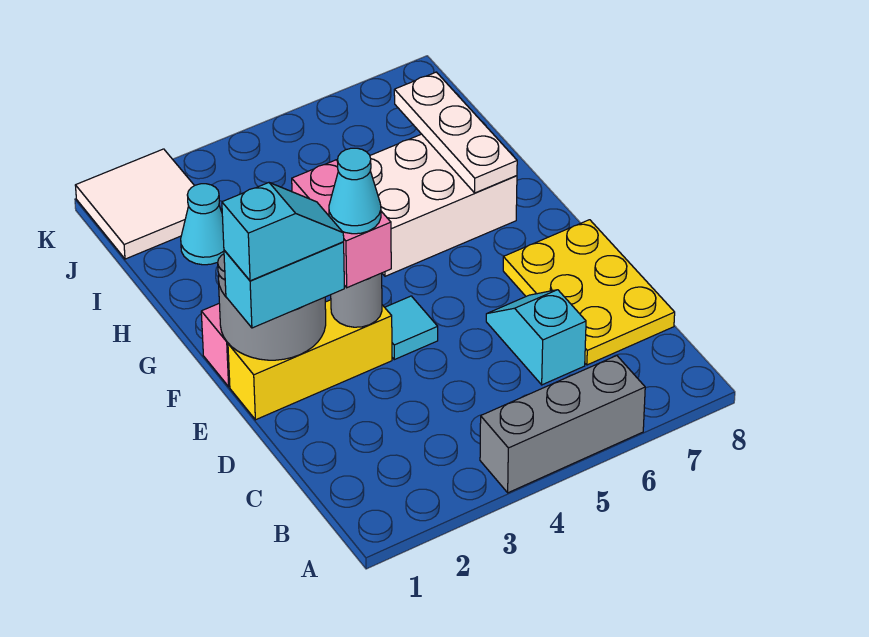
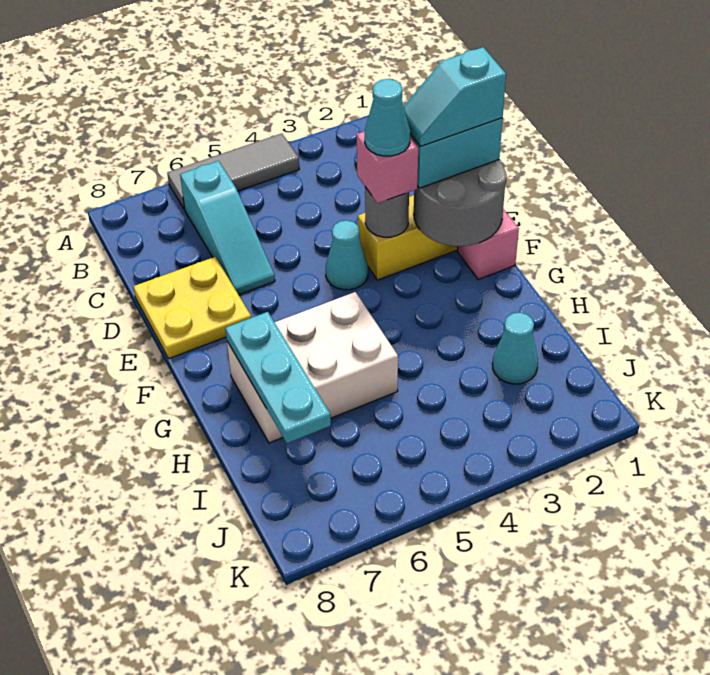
grey 1x3 brick [480,356,645,493] -> grey 1x3 tile [167,133,299,210]
cyan 1x2 slope [486,290,586,385] -> cyan 1x3 slope [180,161,275,295]
yellow 2x3 plate [503,220,675,365] -> yellow 2x2 plate [133,257,251,359]
pink 1x2 brick [292,160,391,288] -> pink 1x1 brick [357,131,418,203]
cyan 1x1 tile [385,296,438,360] -> cyan 1x1 cone [326,220,368,290]
white 1x3 plate [394,72,517,193] -> cyan 1x3 plate [225,312,331,443]
white 2x2 tile [75,149,194,259] -> none

